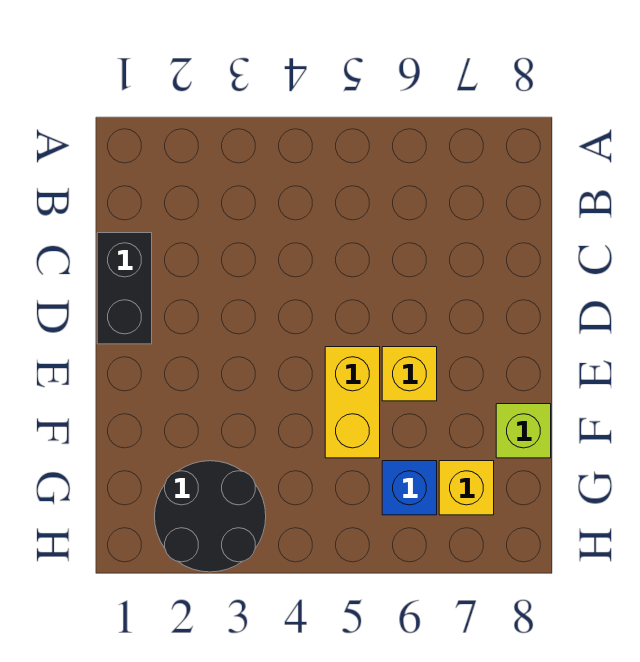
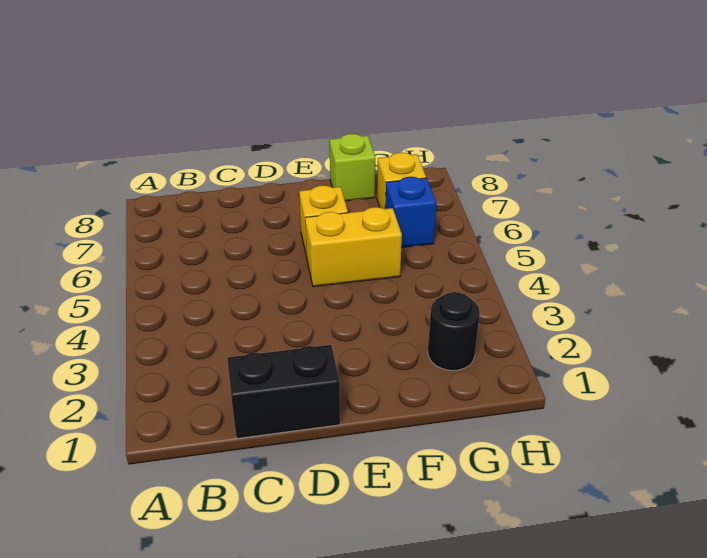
black 2x2 round brick [155,461,266,572] -> black 1x1 round brick [428,292,480,370]

